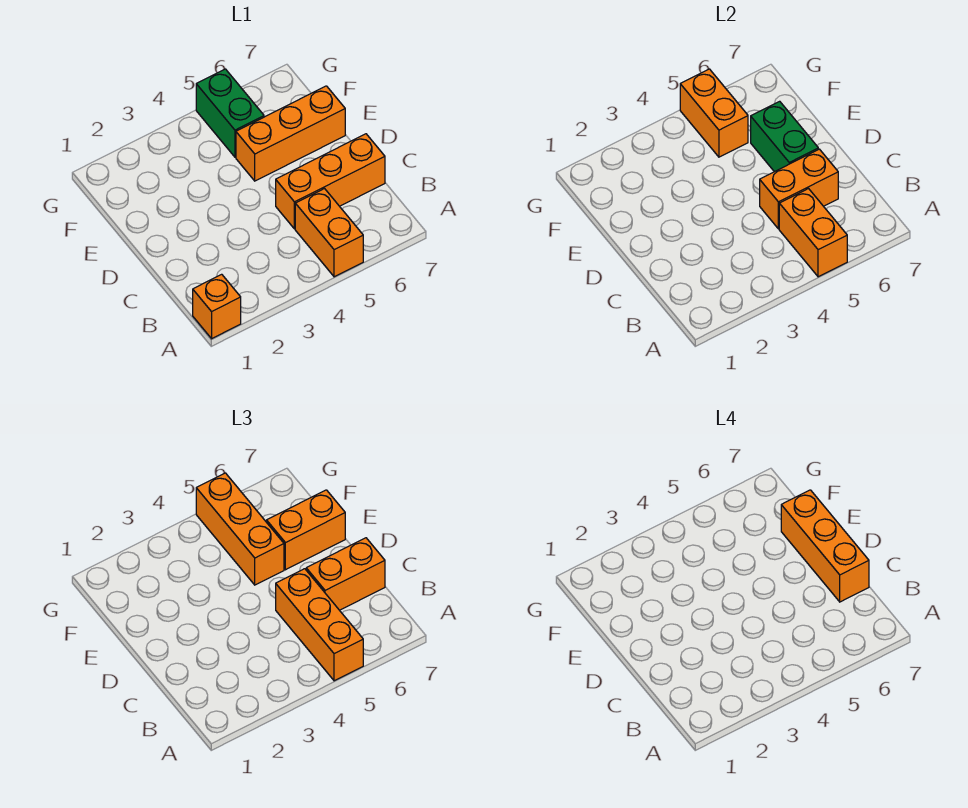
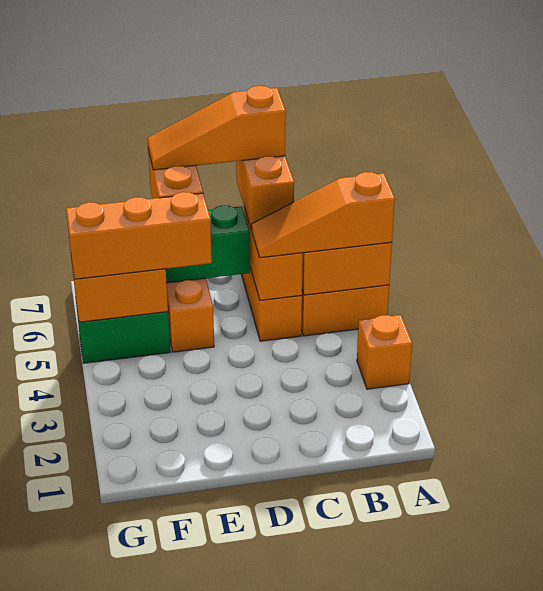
orange 1x1 brick [193,274,241,339] -> orange 1x1 brick moved to [357,315,412,389]
orange 1x3 brick [276,569,363,681] -> orange 1x3 slope [251,172,395,258]
orange 1x3 brick [781,490,869,602] -> orange 1x3 slope [147,86,286,170]

